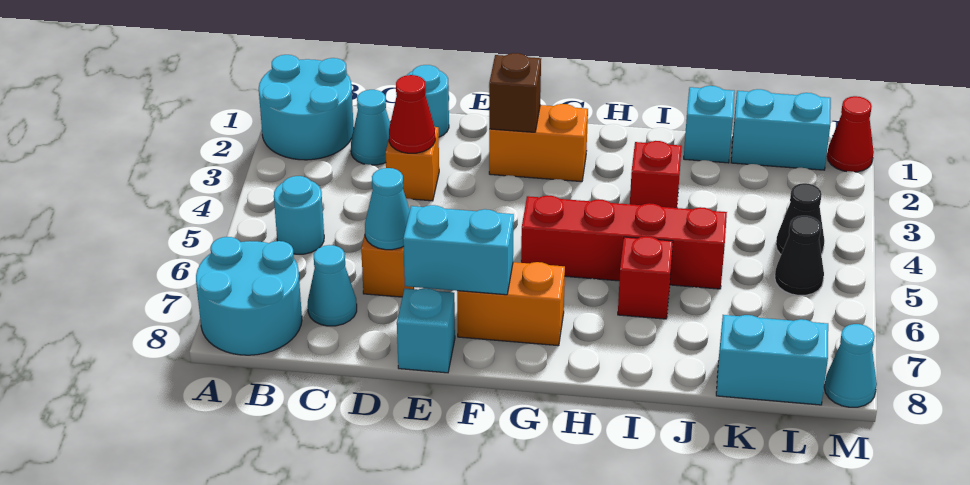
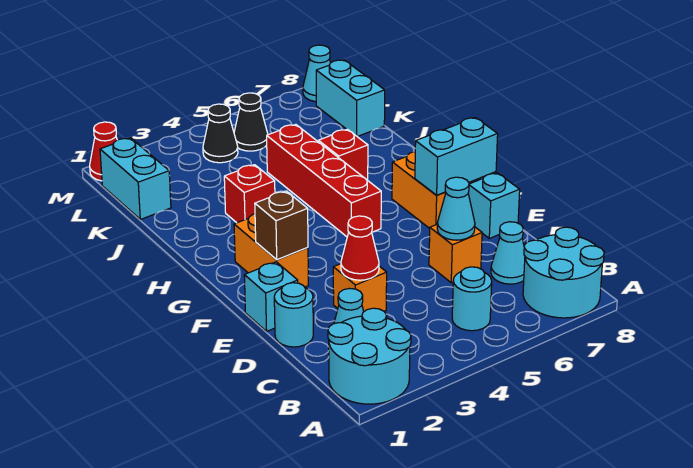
cyan 1x2 brick [403,205,514,295] -> cyan 1x2 brick turned to [415,118,498,195]
cyan 1x1 brick [684,86,735,163] -> cyan 1x1 brick moved to [244,262,298,331]

